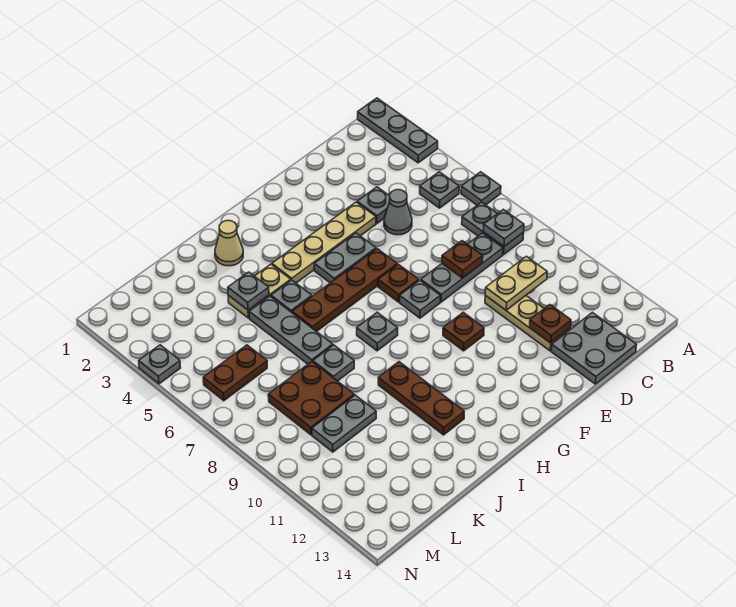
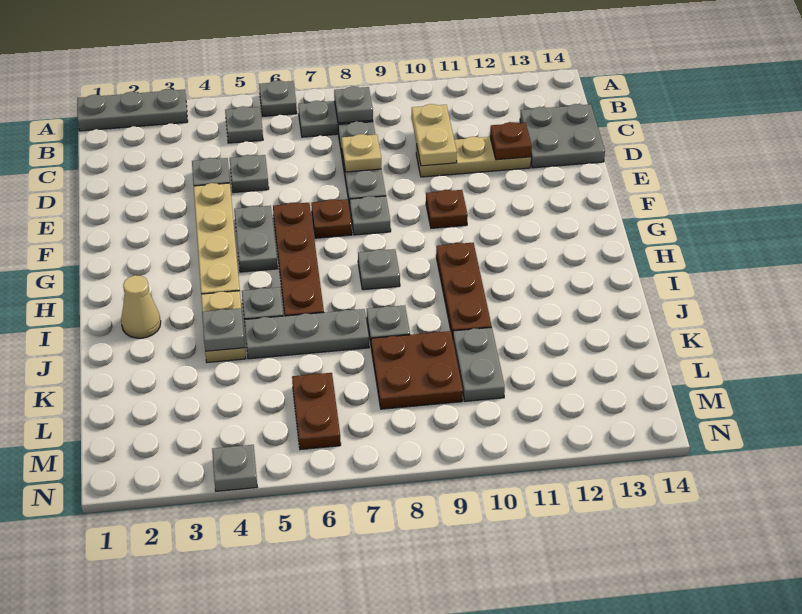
grey 1x1 cone [384,190,412,235] -> grey 1x1 plate [230,155,269,193]
brown 1x1 plate [442,241,483,278] -> tan 1x1 plate [342,134,381,172]
brown 1x3 plate [378,362,464,435] -> brown 1x3 plate turned to [436,243,492,337]

